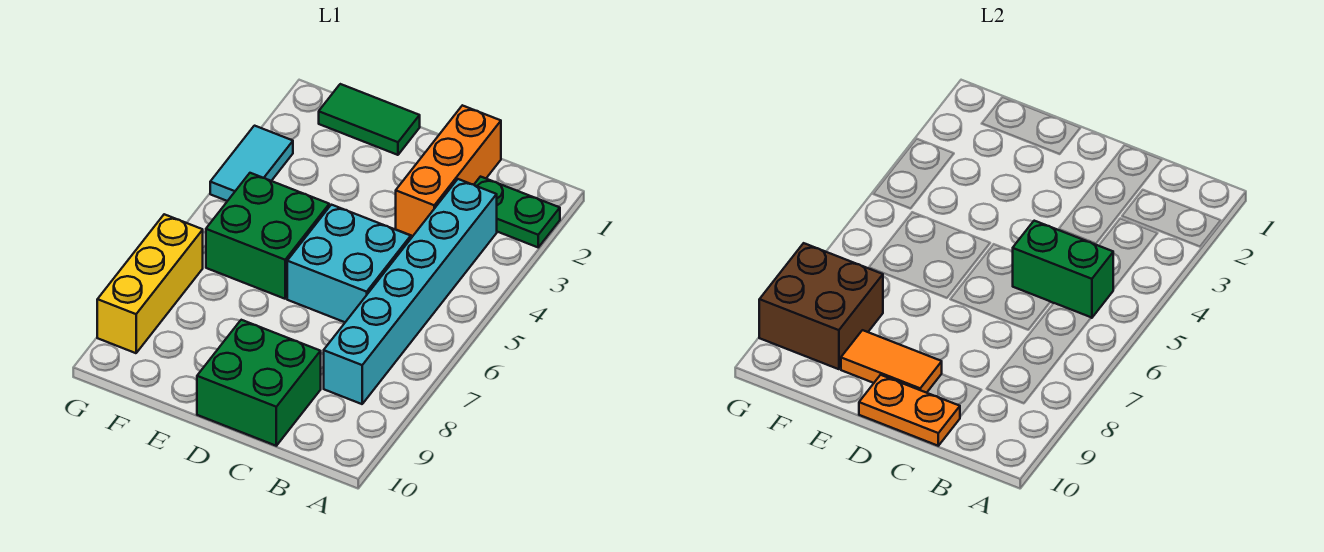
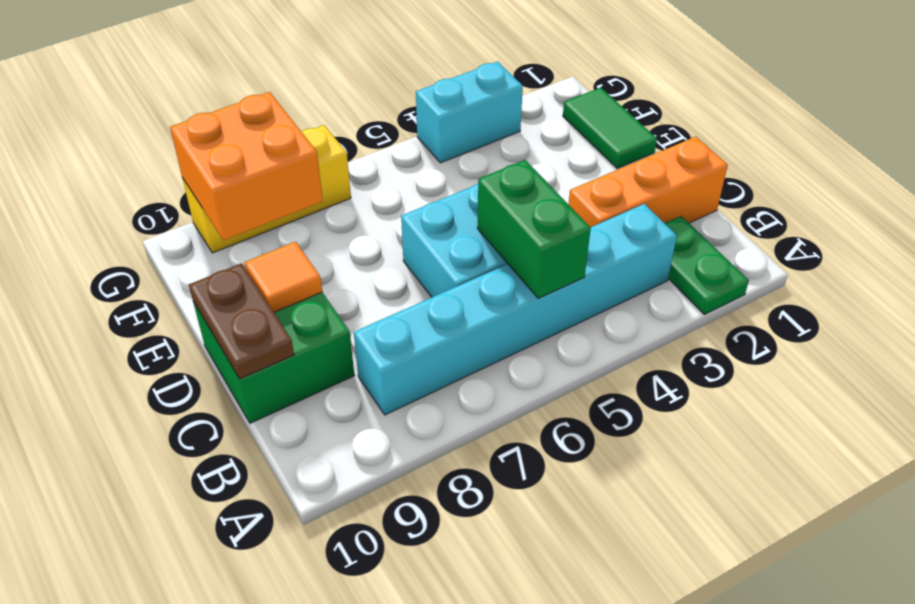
orange 1x2 plate [859,375,960,446] -> brown 1x2 plate [189,263,294,379]
orange 1x2 tile [841,330,942,393] -> orange 1x1 tile [245,242,322,312]
green 2x2 brick [206,173,329,299] -> none
brown 2x2 brick [759,243,883,369] -> orange 2x2 brick [170,92,323,240]
cyan 1x2 tile [210,126,293,201] -> cyan 1x2 brick [416,61,523,163]

